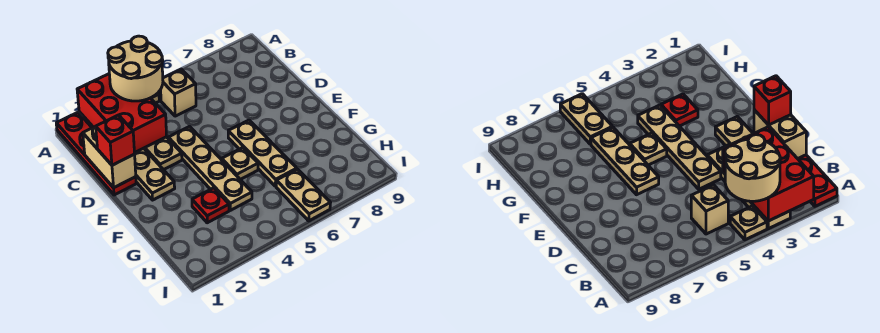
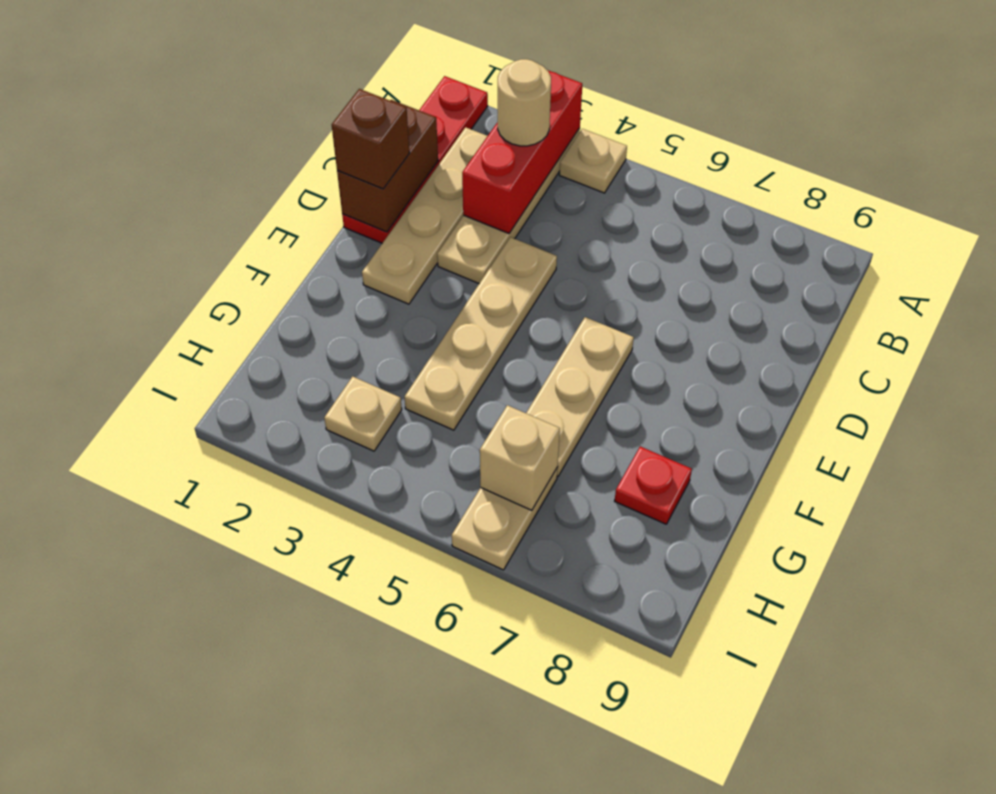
red 2x3 brick [77,74,166,153] -> red 1x3 brick [462,70,582,233]
tan 2x2 round brick [108,36,163,101] -> tan 1x1 round brick [498,59,551,146]
tan 1x1 brick [161,69,196,116] -> tan 1x1 brick moved to [480,405,560,510]
tan 1x2 brick [83,127,136,188] -> brown 1x2 brick [337,100,438,232]
red 1x1 brick [96,115,135,165] -> brown 1x1 brick [332,89,409,189]
tan 1x1 plate [222,148,258,180] -> tan 1x1 plate moved to [324,377,402,451]
red 1x1 plate [192,188,229,223] -> red 1x1 plate moved to [615,447,692,524]

